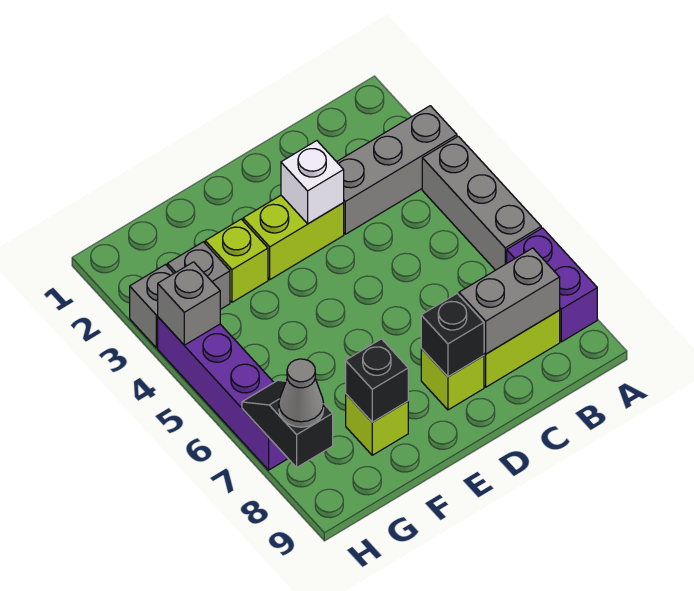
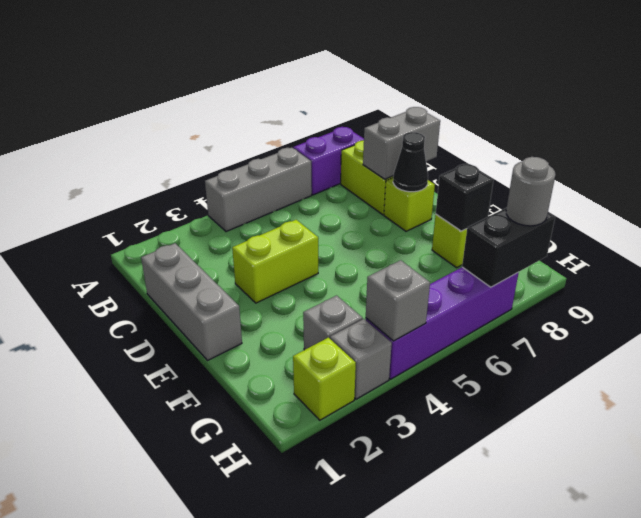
grey 1x3 brick [337,106,457,234] -> grey 1x3 brick moved to [141,243,242,360]
grey 1x2 brick [459,248,560,354] -> grey 1x2 brick turned to [363,107,440,179]
lime 1x2 brick [243,195,344,280] -> lime 1x2 brick turned to [232,220,318,303]
white 1x1 brick [281,141,344,224] -> none
black 1x1 brick [421,294,484,377] -> black 1x1 cone [393,132,428,192]
lime 1x1 brick [205,219,268,302] -> lime 1x1 brick moved to [293,338,356,420]
black 1x2 slope [242,380,333,467] -> black 1x2 brick [462,208,555,287]
grey 1x1 cone [279,359,324,427] -> grey 1x1 round brick [506,157,555,226]

